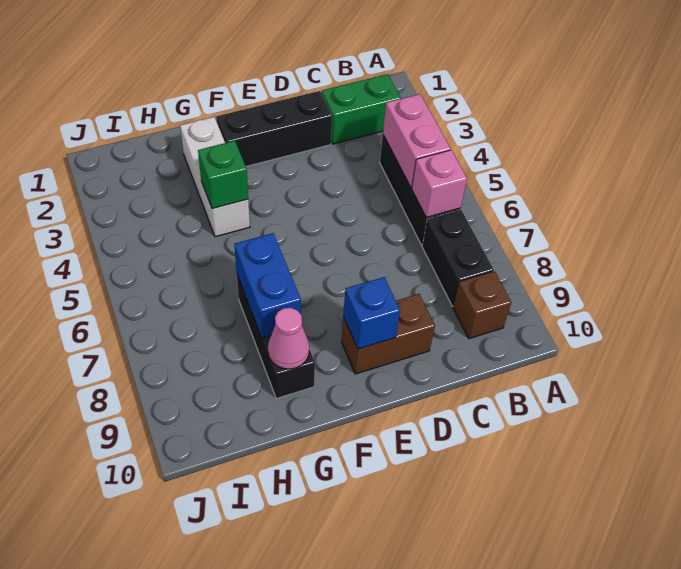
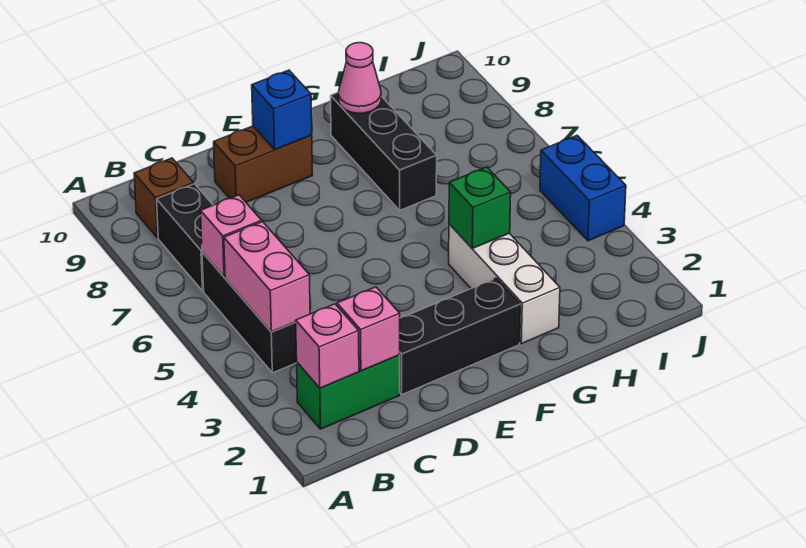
none -> pink 1x1 brick [296,304,359,388]
none -> pink 1x1 brick [337,287,400,371]
blue 1x2 brick [234,233,301,338] -> blue 1x2 brick moved to [540,135,626,241]

